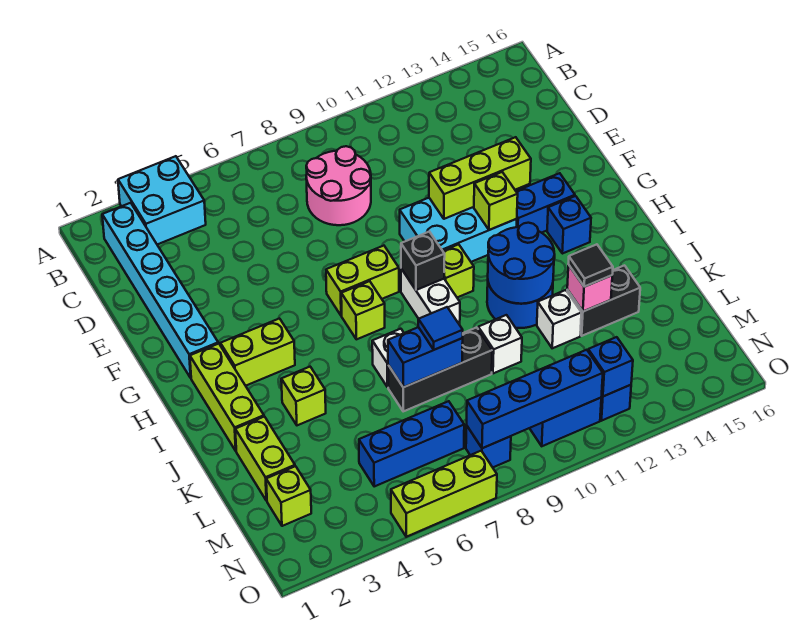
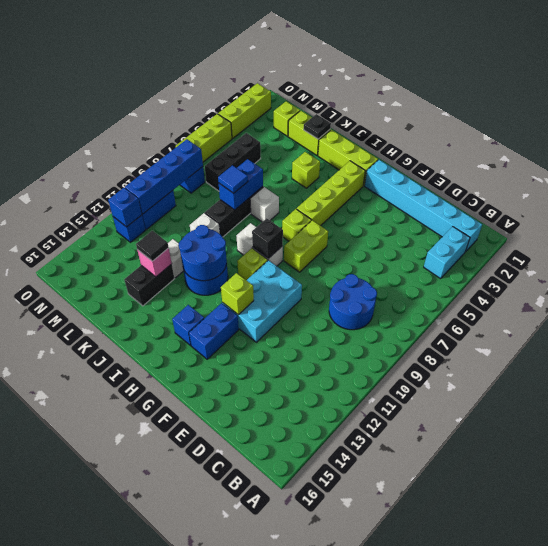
cyan 2x2 brick [118,156,206,245] -> cyan 1x2 brick [424,227,470,279]
pink 2x2 round brick [306,146,371,225] -> blue 2x2 round brick [329,274,377,330]
lime 1x3 brick [429,137,531,219] -> lime 1x3 brick moved to [218,83,271,138]
lime 1x2 brick [220,319,295,386] -> lime 1x4 brick [297,161,365,226]
none -> black 1x1 plate [304,114,331,139]
blue 1x3 brick [359,401,464,486] -> black 1x3 brick [205,133,261,191]

